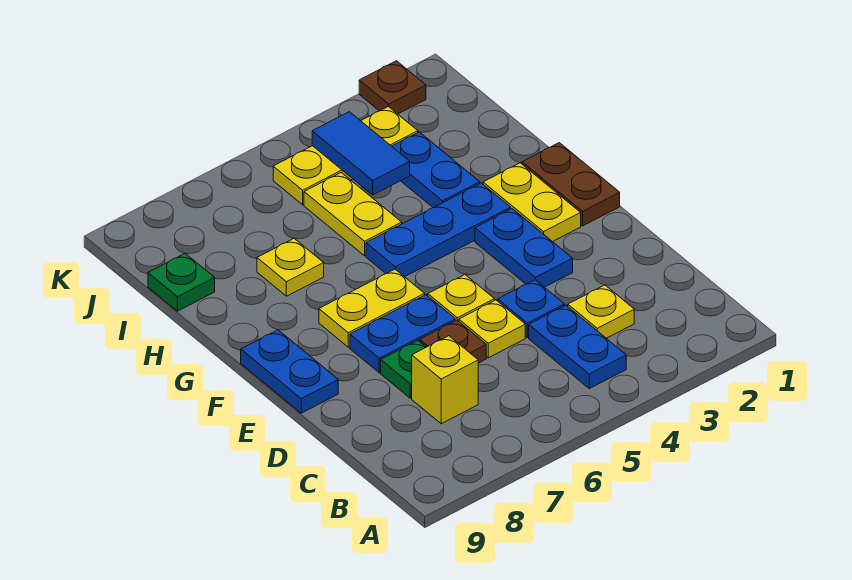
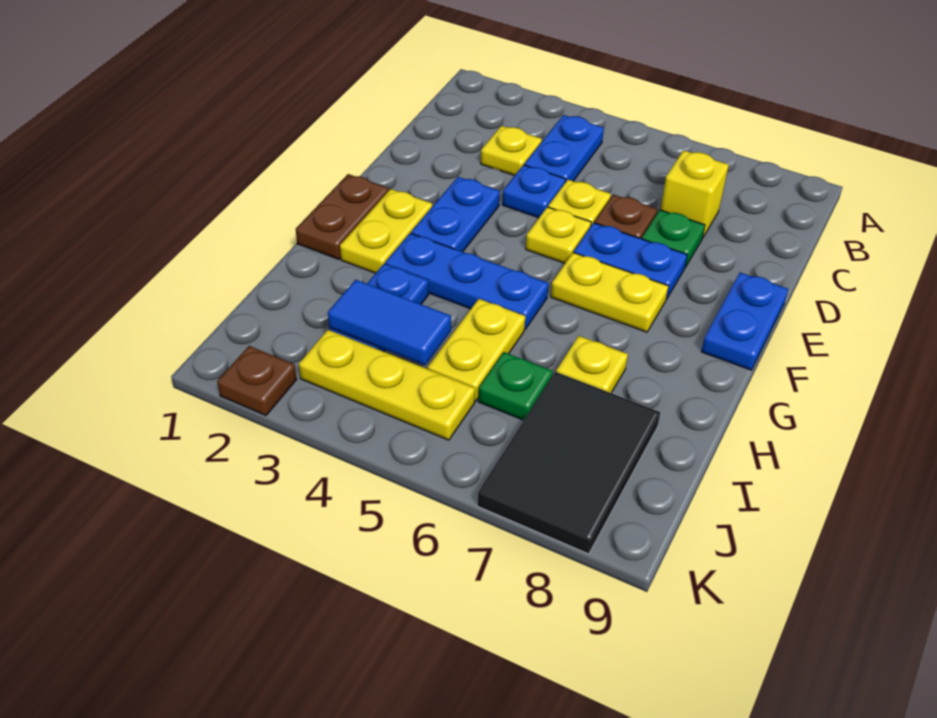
blue 1x2 tile [312,112,410,195] -> blue 1x2 tile turned to [328,280,451,365]
none -> black 2x3 tile [477,372,661,554]
green 1x1 plate [148,253,215,311] -> green 1x1 plate moved to [478,352,553,420]

